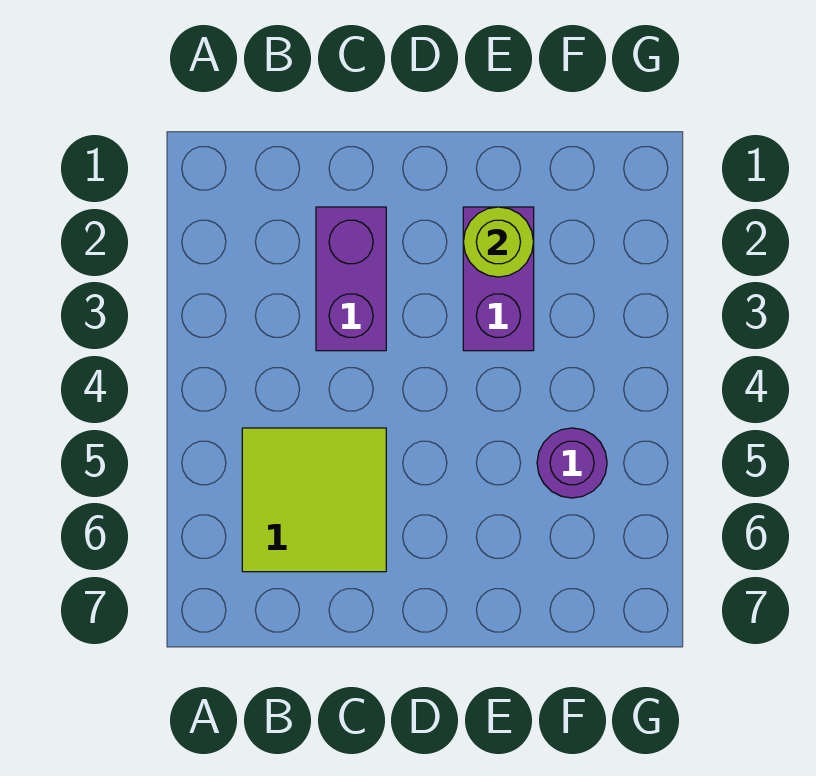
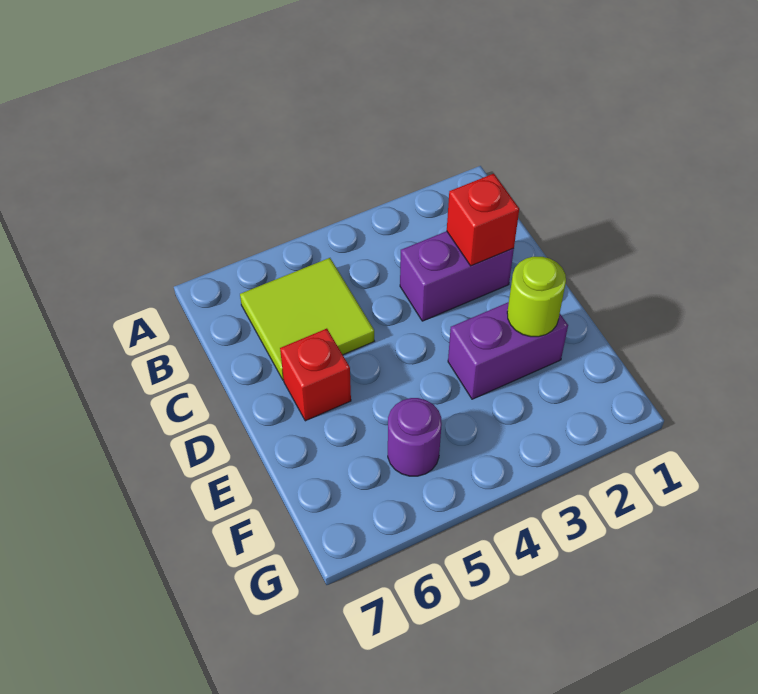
none -> red 1x1 brick [447,174,519,266]
none -> red 1x1 brick [280,329,351,421]

